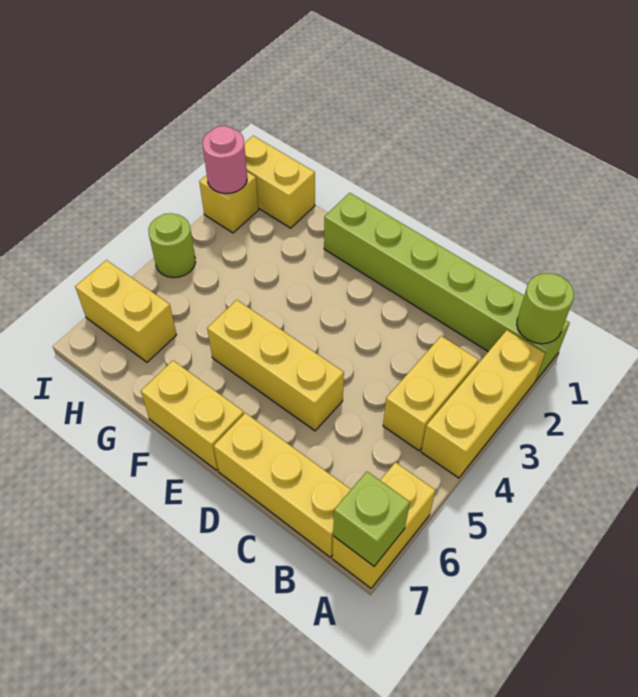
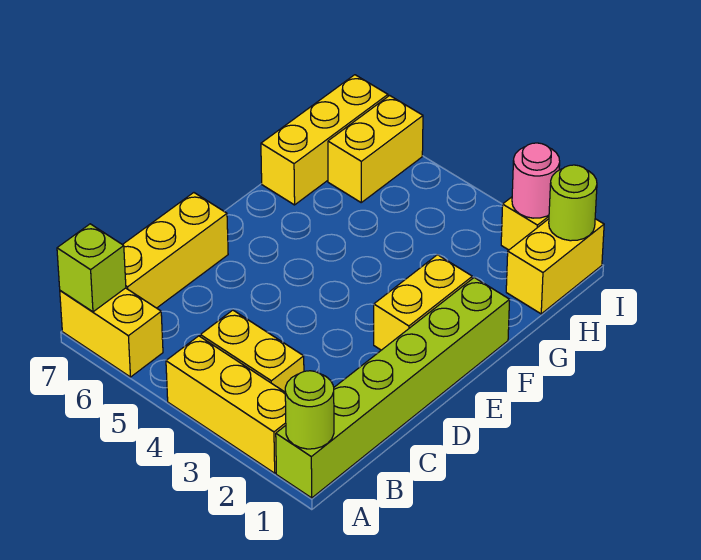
yellow 1x3 brick [207,300,344,431] -> yellow 1x3 brick moved to [261,75,388,205]
yellow 1x2 brick [141,361,244,471] -> yellow 1x2 brick moved to [374,255,472,350]
lime 1x1 round brick [148,213,196,278] -> lime 1x1 round brick moved to [549,165,597,241]

